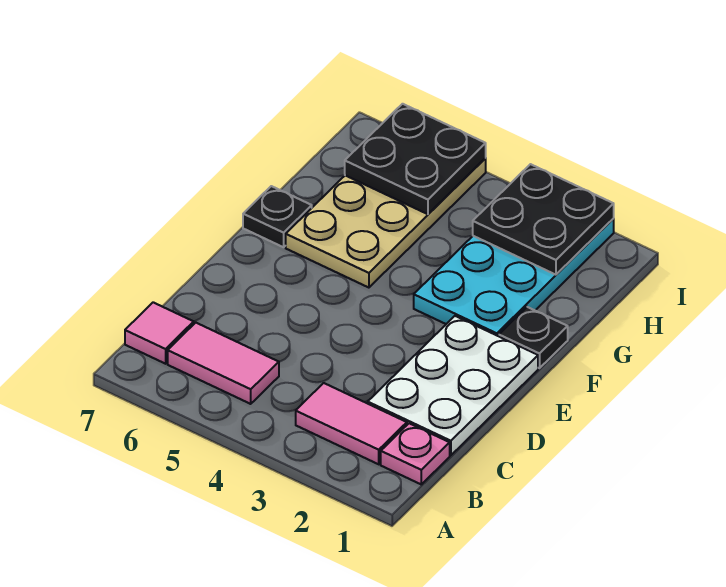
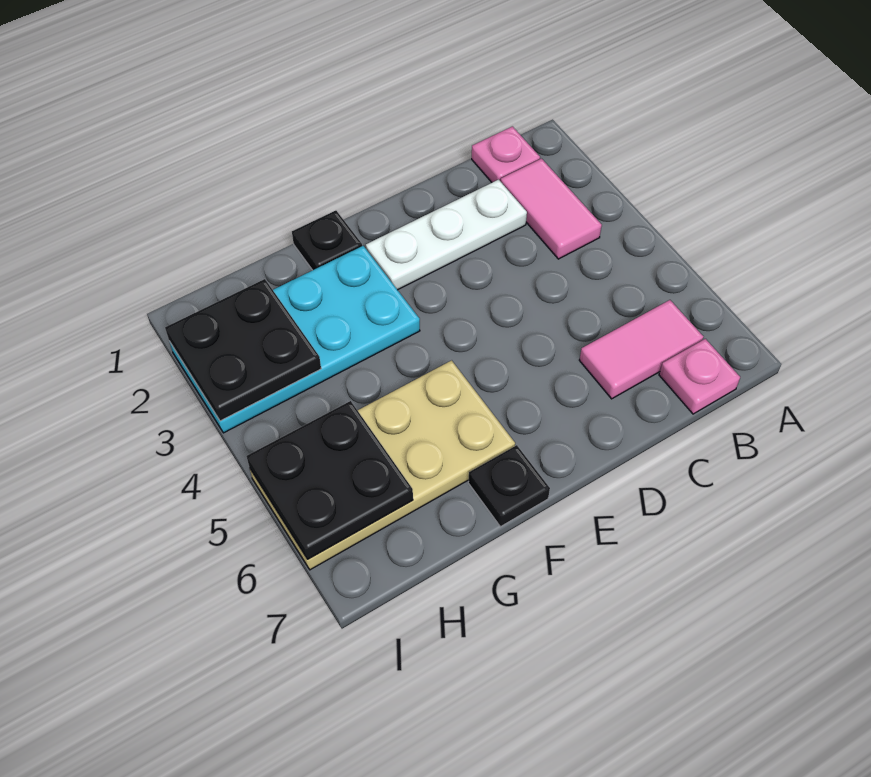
pink 1x2 tile [168,323,279,404] -> pink 1x2 tile turned to [579,300,704,399]
pink 1x1 tile [125,302,194,364] -> pink 1x1 plate [659,339,740,414]
white 2x3 plate [368,316,538,455] -> white 1x3 plate [366,180,527,290]

